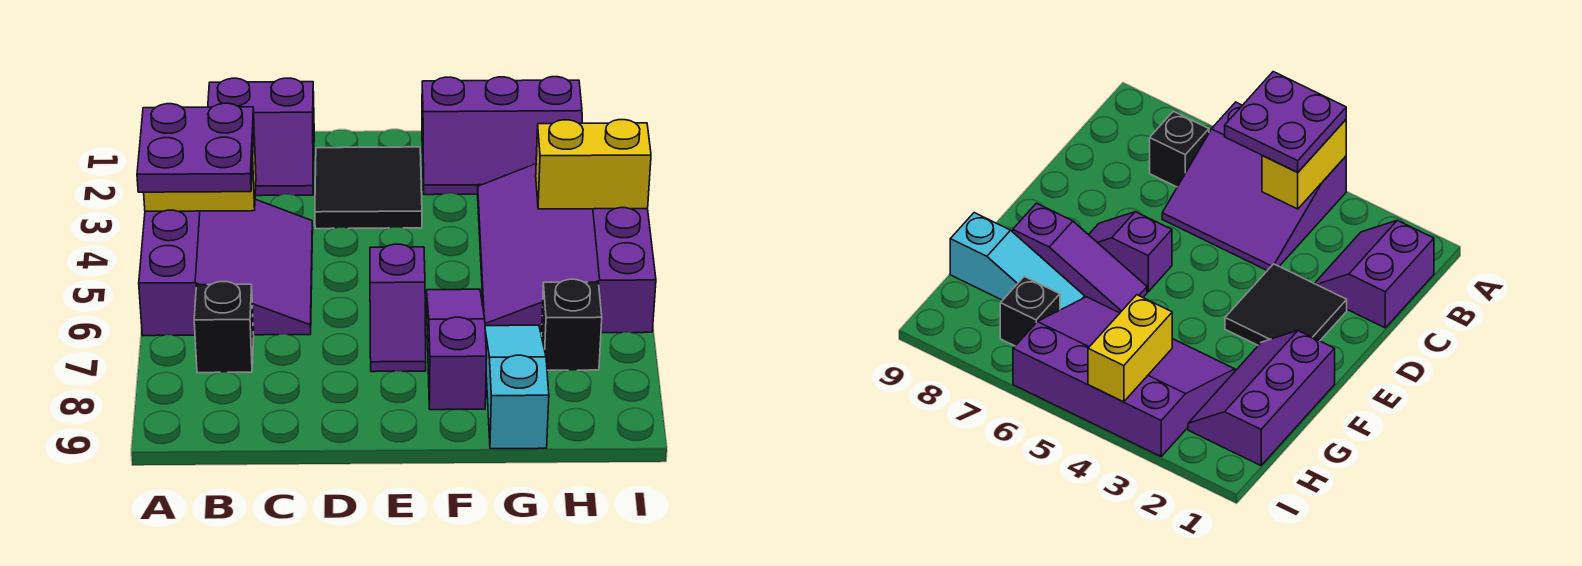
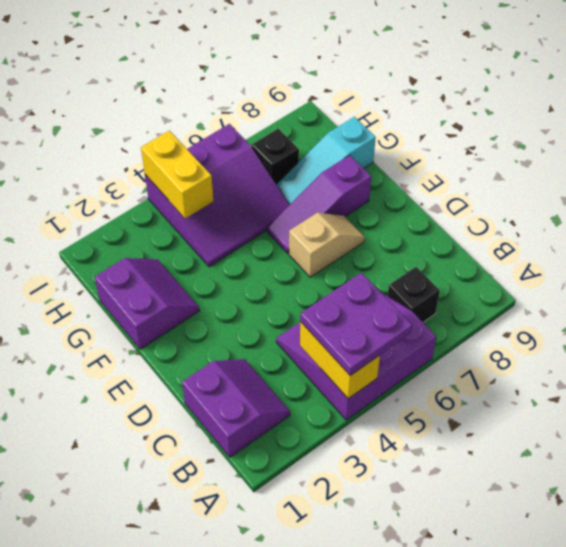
black 2x2 tile [315,147,422,229] -> none
purple 1x2 slope [370,244,426,372] -> tan 1x2 slope [289,213,365,277]
purple 2x3 slope [422,77,582,195] -> purple 2x2 slope [95,258,199,349]
purple 3x4 slope [478,164,656,333] -> purple 3x3 slope [145,124,290,267]

